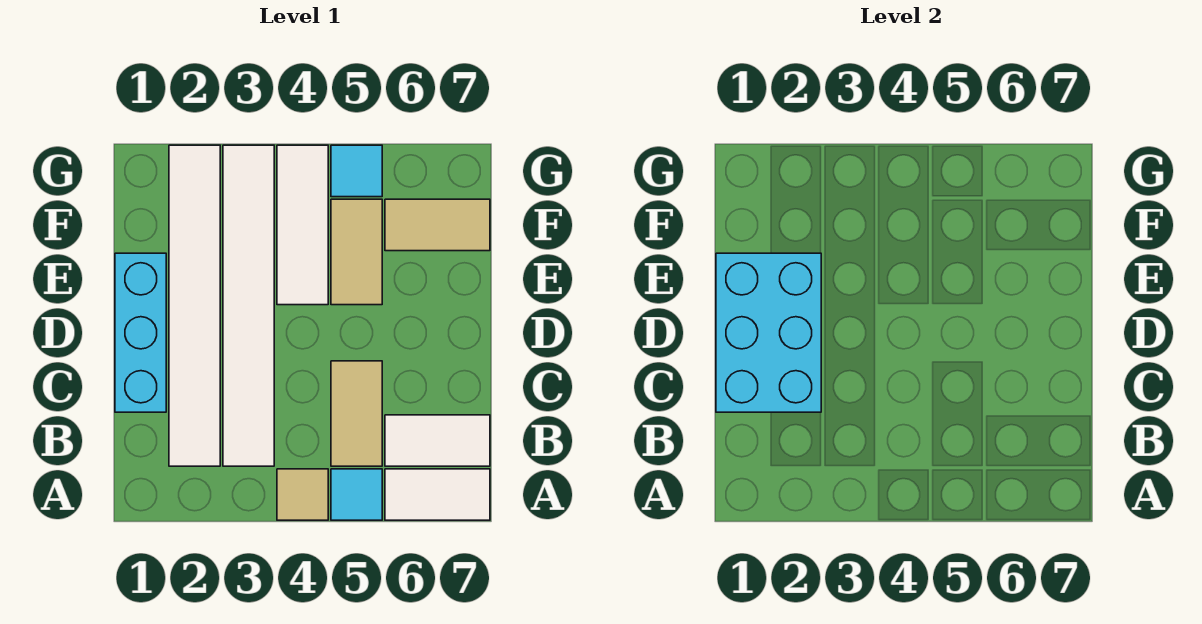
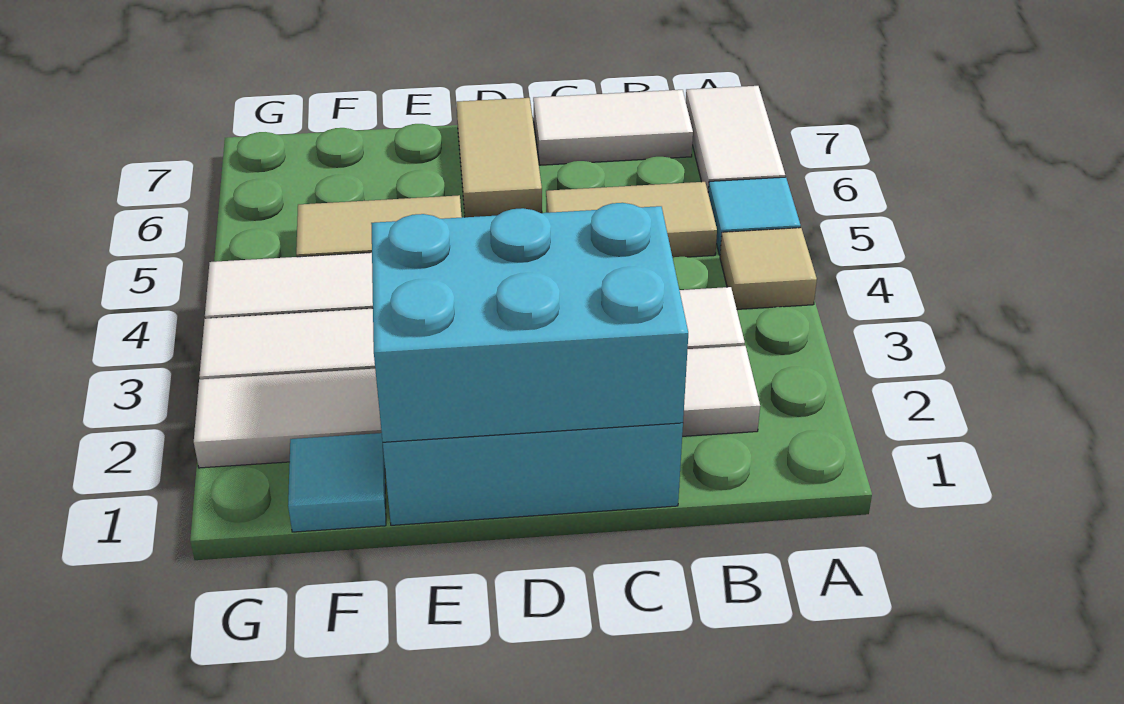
white 1x2 tile [385,415,490,466] -> white 1x2 tile turned to [533,90,693,165]
tan 1x2 tile [385,199,490,251] -> tan 1x2 tile moved to [456,98,542,217]
cyan 1x1 tile [331,145,382,197] -> cyan 1x1 tile moved to [288,433,386,532]

